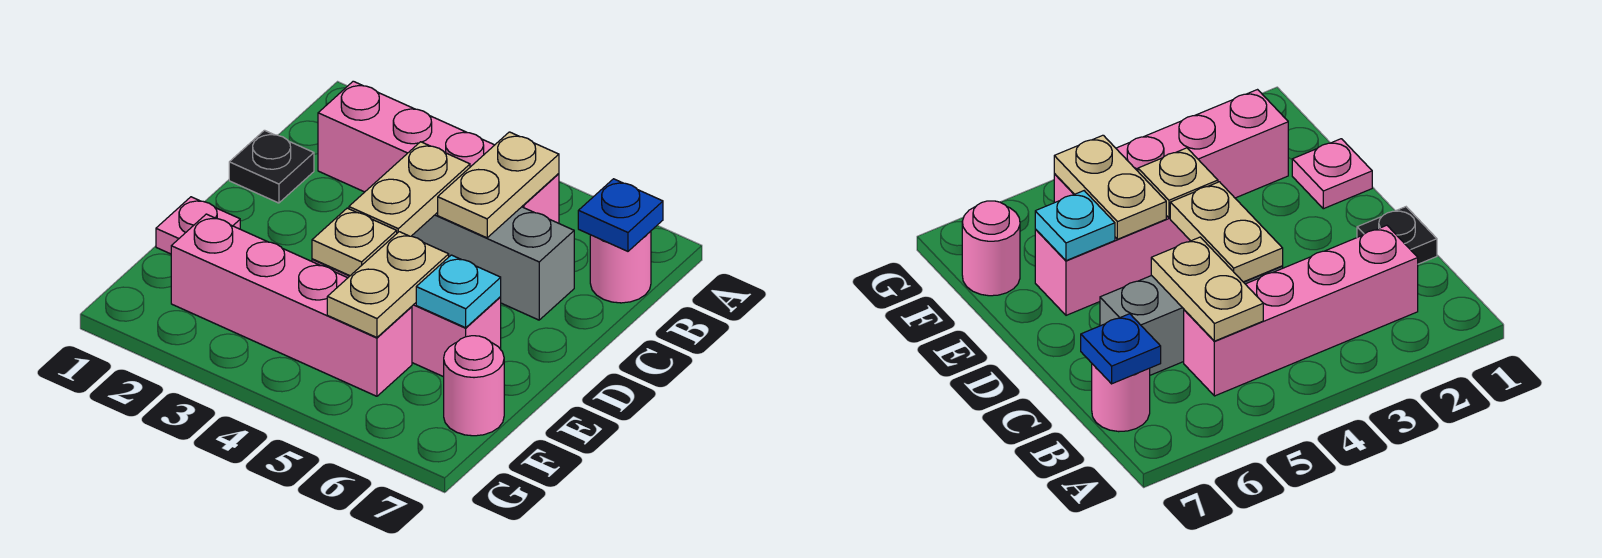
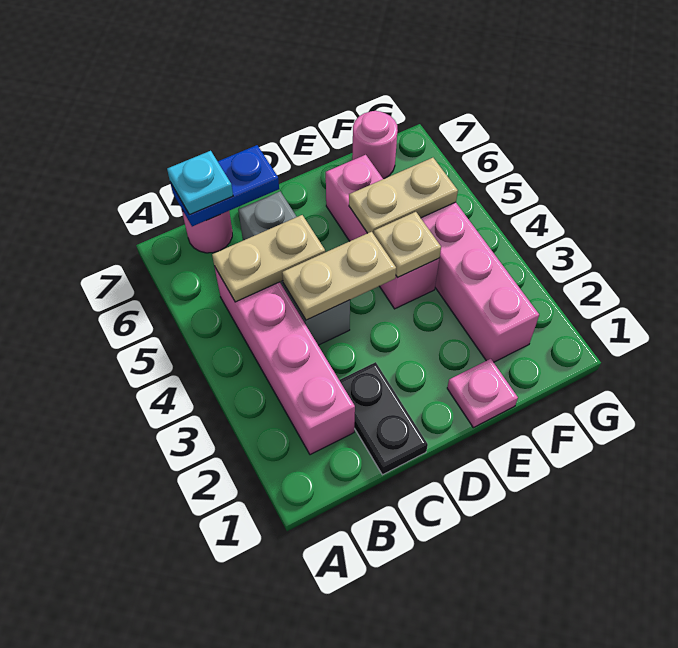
blue 1x1 plate [578,179,663,251] -> blue 1x2 plate [170,145,279,226]
black 1x1 plate [229,130,314,203] -> black 1x2 plate [339,362,428,475]
cyan 1x1 plate [416,255,501,328] -> cyan 1x1 plate moved to [167,151,233,215]

